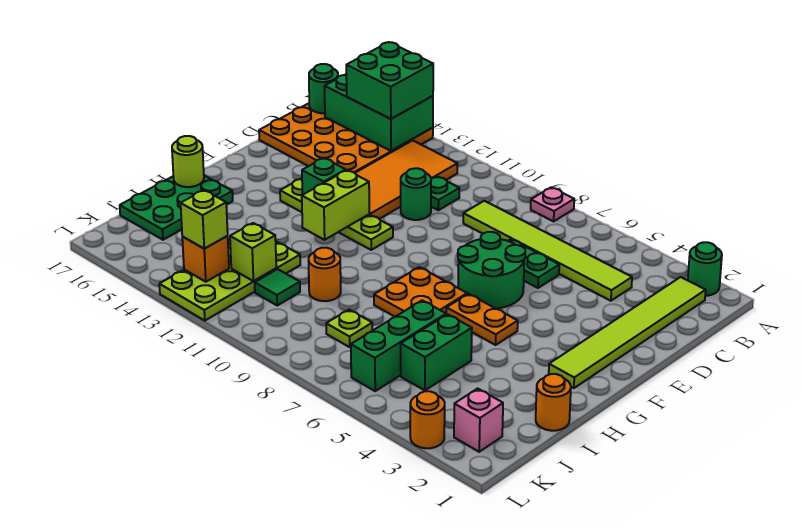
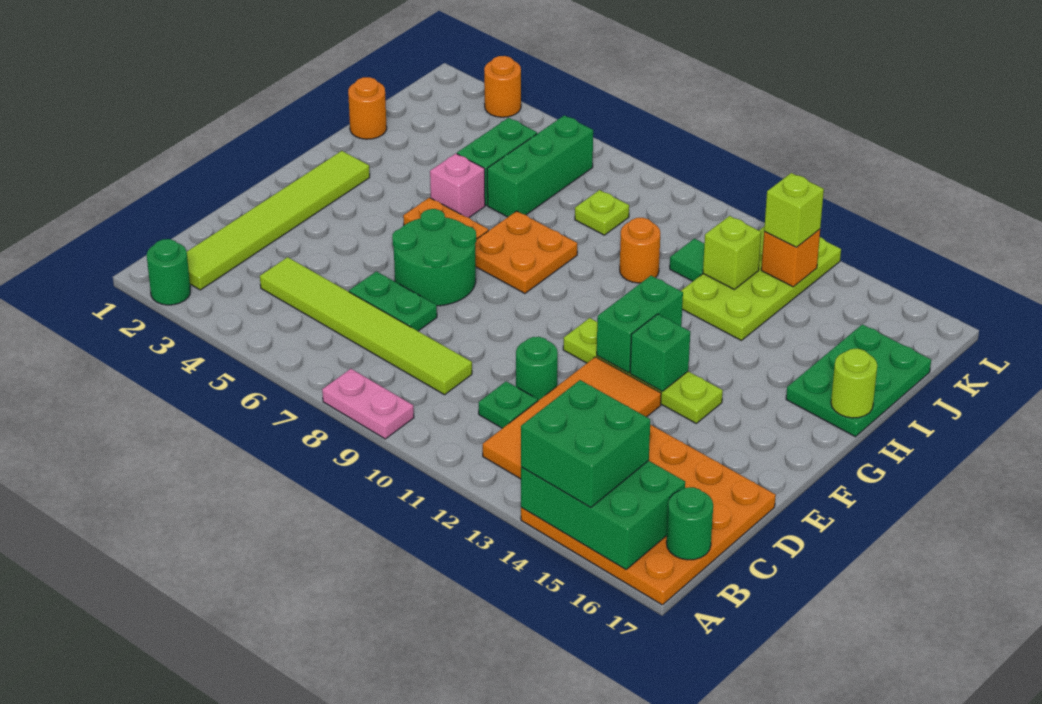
pink 1x1 plate [531,187,574,221] -> pink 1x2 plate [322,369,414,439]
lime 1x2 brick [302,170,369,240] -> green 1x2 brick [597,276,683,373]
pink 1x1 brick [454,388,503,452] -> pink 1x1 brick moved to [430,153,485,218]

